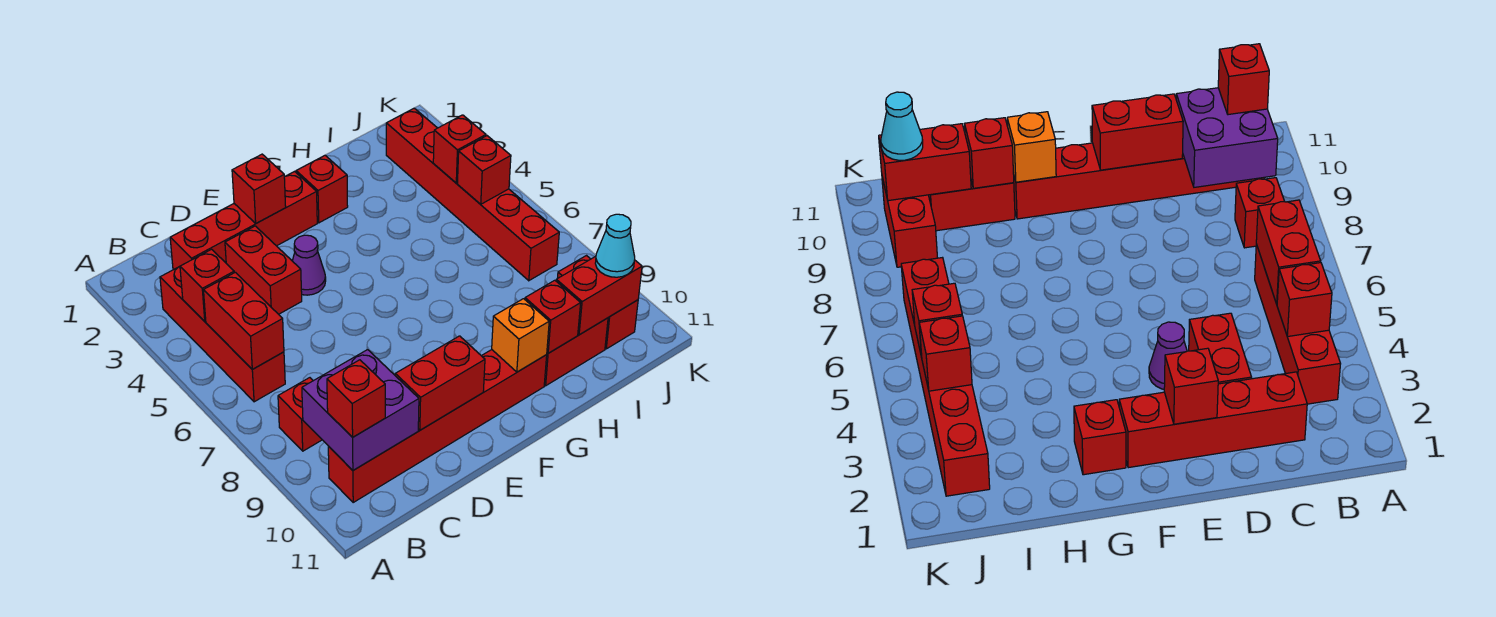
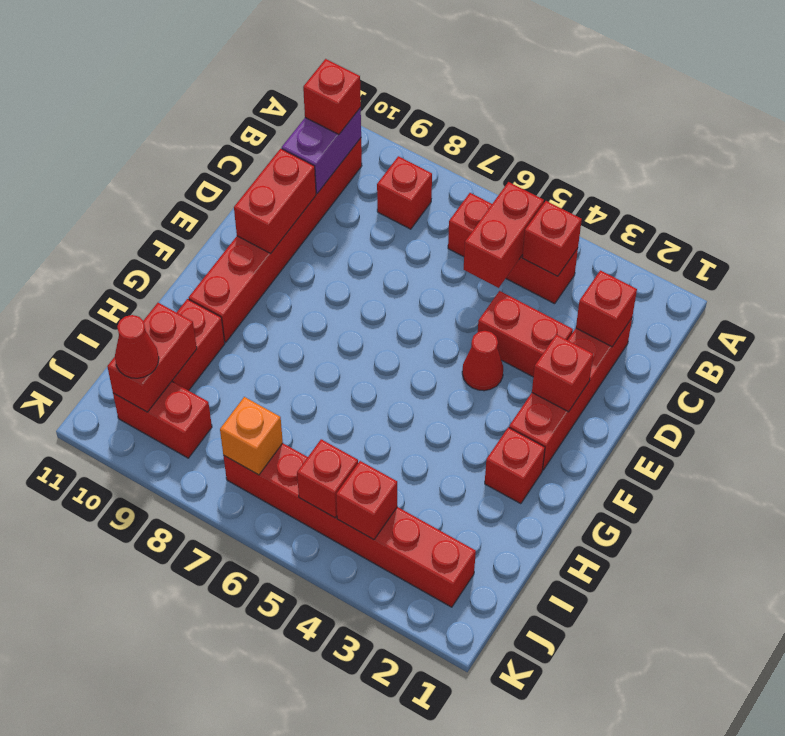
red 1x4 brick [160,266,285,402] -> red 1x3 brick [448,193,578,304]
red 1x2 brick [204,272,284,369] -> red 1x2 brick turned to [464,182,544,288]
purple 2x2 brick [302,350,419,470] -> purple 1x2 brick [282,108,361,193]
purple 1x1 cone [292,235,326,295] -> red 1x1 cone [462,331,503,391]
orange 1x1 brick [492,299,549,372] -> orange 1x1 brick moved to [220,397,283,475]
red 1x1 brick [525,280,581,353] -> red 1x1 brick moved to [576,270,637,347]
cyan 1x1 cone [595,214,635,277] -> red 1x1 cone [115,315,159,378]

